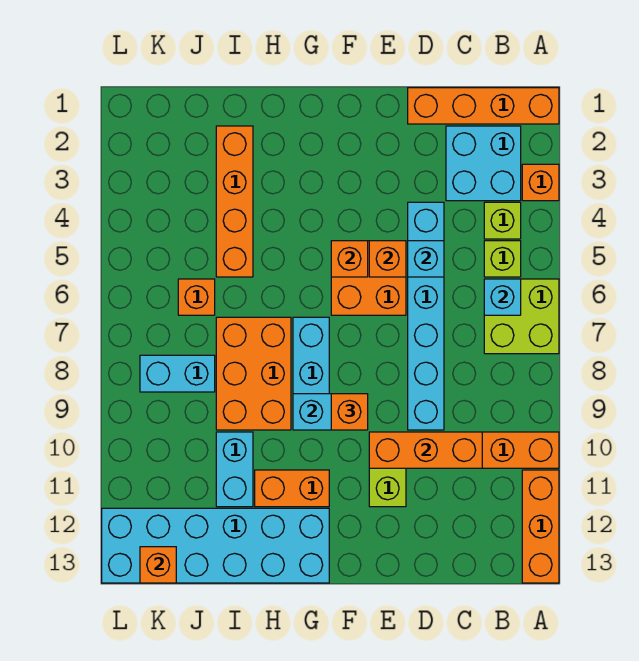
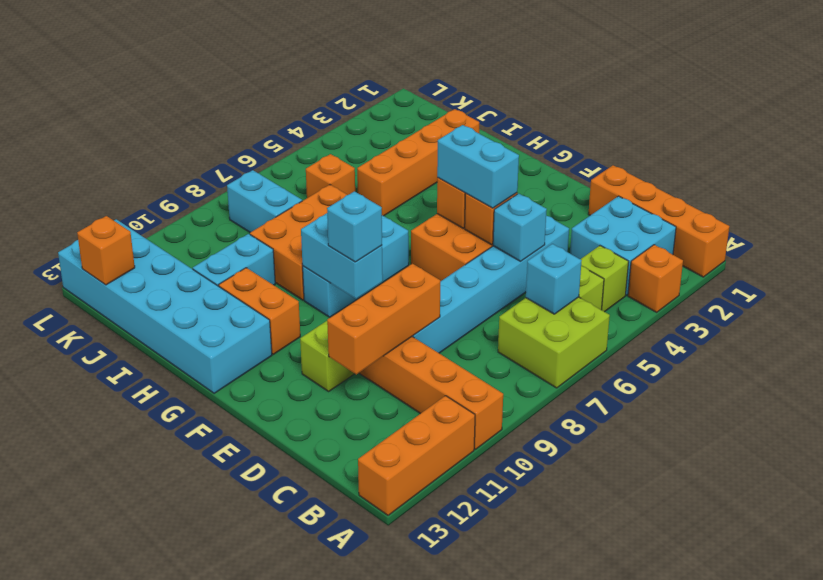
orange 1x3 brick [369,432,482,468] -> orange 1x3 brick turned to [327,264,440,374]
none -> cyan 1x2 brick [437,125,519,208]
orange 1x1 brick [331,394,368,430] -> cyan 1x1 brick [327,191,382,262]

